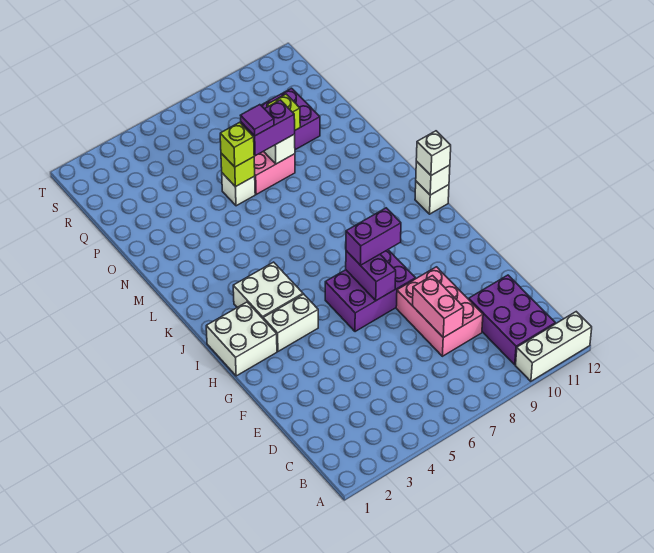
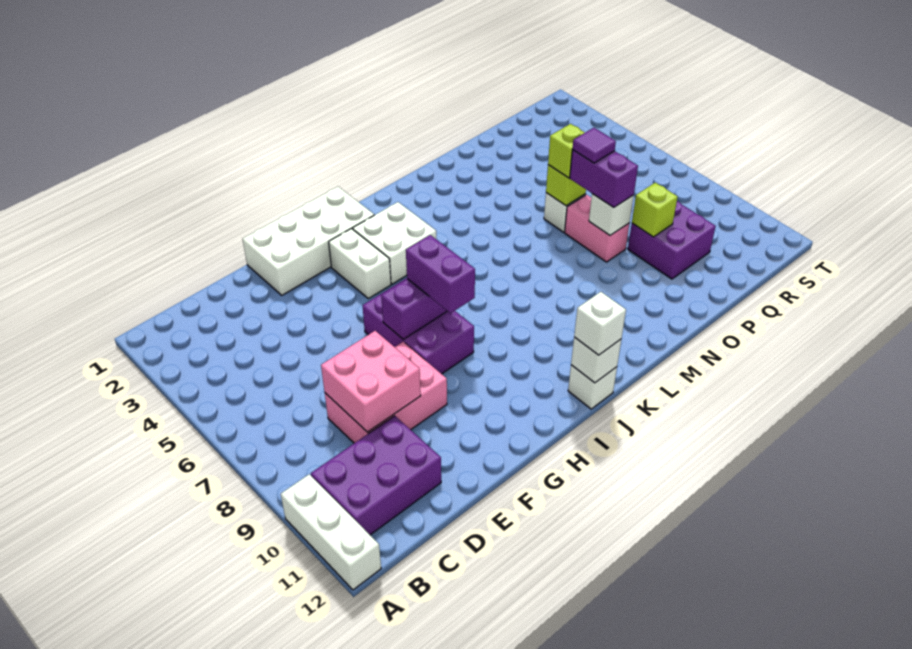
pink 1x2 brick [413,276,464,338] -> pink 2x2 brick [321,331,421,432]
white 2x2 brick [206,302,277,376] -> white 2x4 brick [242,187,374,295]

